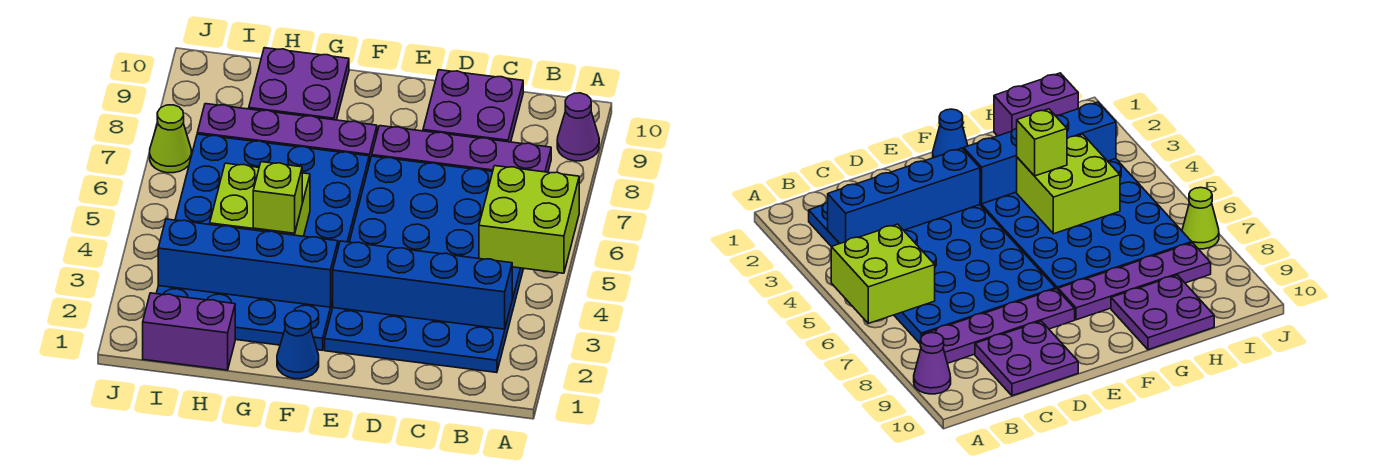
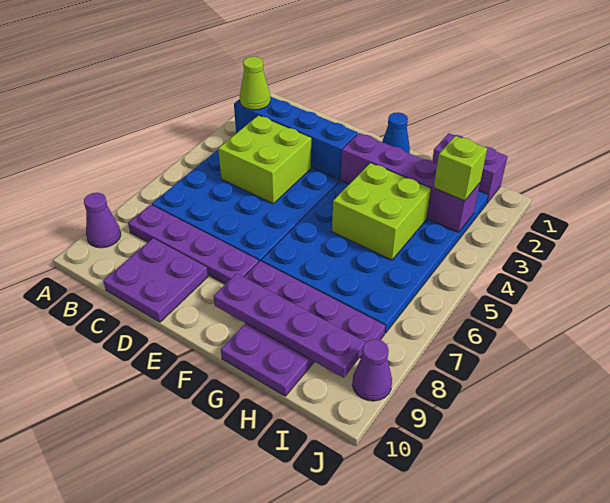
lime 2x2 brick [479,166,579,273] -> lime 2x2 brick moved to [218,115,311,204]
blue 1x4 brick [158,219,338,307] -> purple 1x4 brick [341,133,480,233]
none -> purple 1x4 plate [213,273,366,378]
lime 1x1 brick [253,162,302,233] -> lime 1x1 brick moved to [434,136,487,201]
lime 1x1 cone [150,105,191,173] -> lime 1x1 cone moved to [240,56,270,110]
none -> purple 1x1 cone [352,339,392,401]

